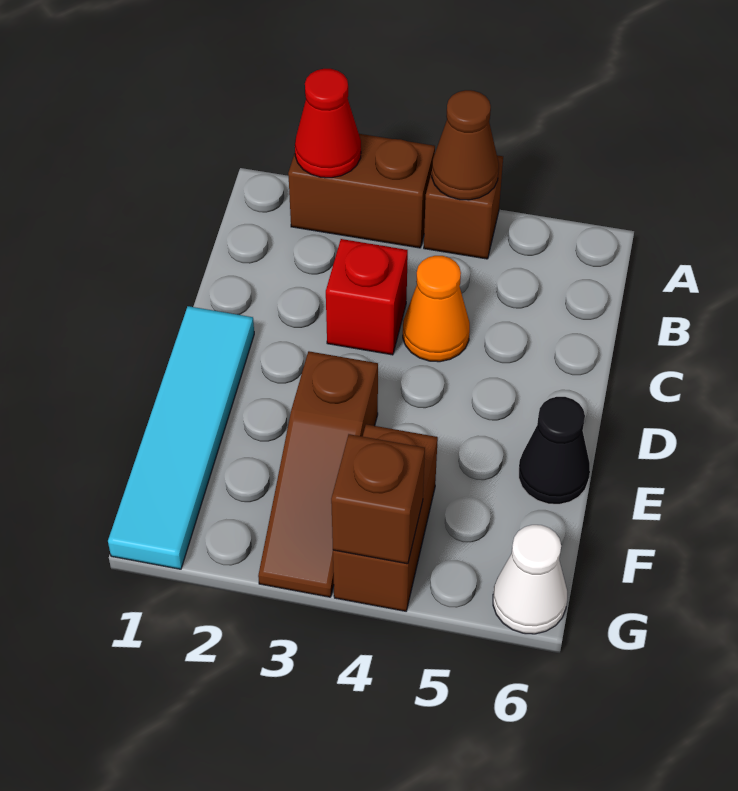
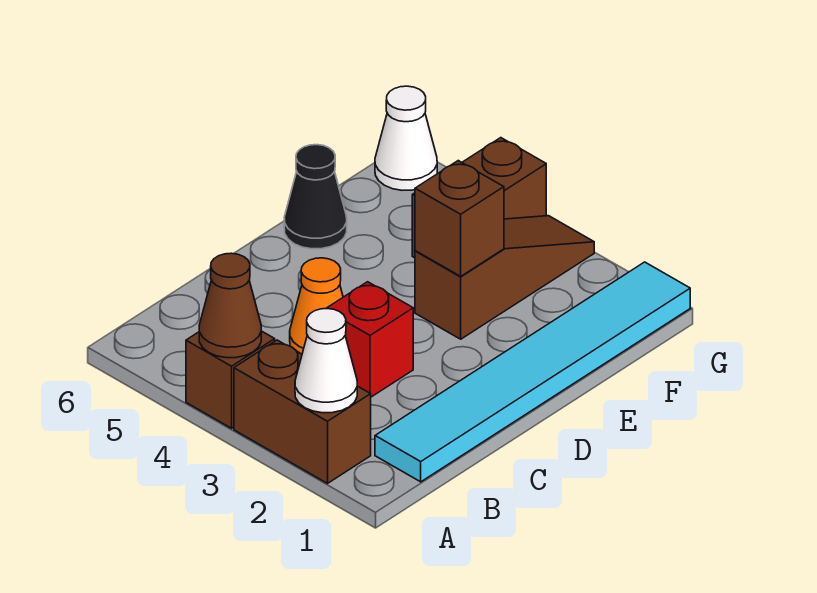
red 1x1 cone [295,69,361,178] -> white 1x1 cone [295,309,357,413]
cyan 1x4 tile [108,306,254,569] -> cyan 1x6 tile [375,262,690,482]
brown 1x1 brick [331,434,425,564] -> brown 1x1 brick moved to [415,161,504,276]

